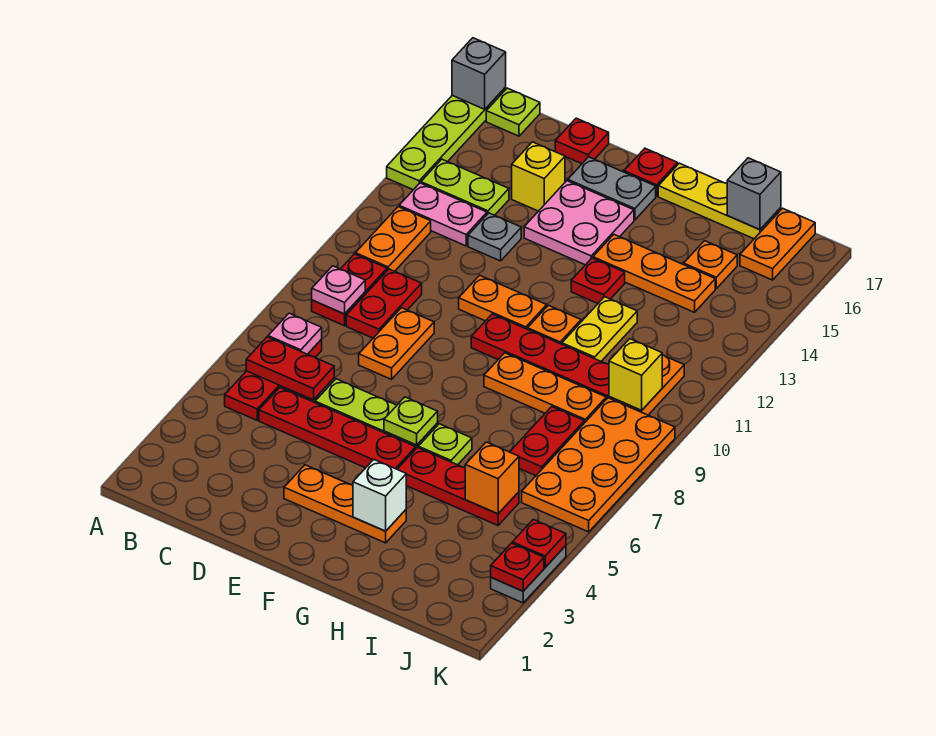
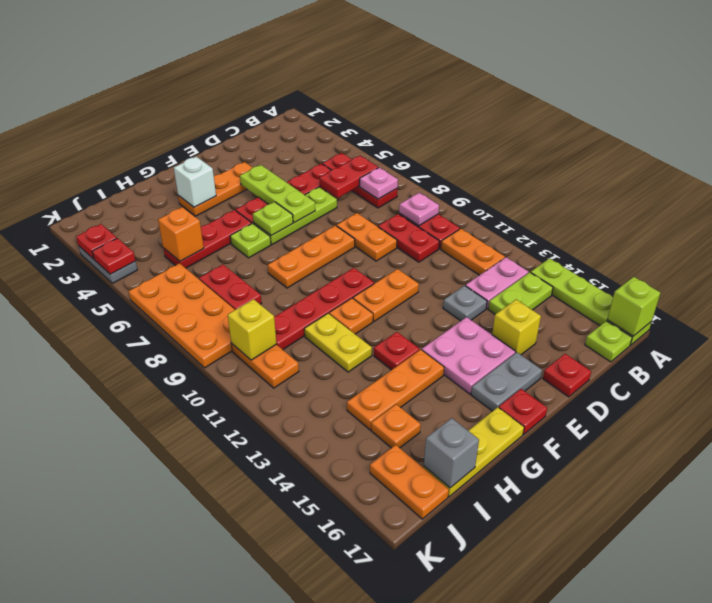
grey 1x1 brick [452,38,506,109] -> lime 1x1 brick [607,277,660,336]
none -> lime 1x3 plate [240,165,315,223]
orange 1x3 plate [484,353,606,423] -> orange 1x3 plate moved to [268,226,355,288]

